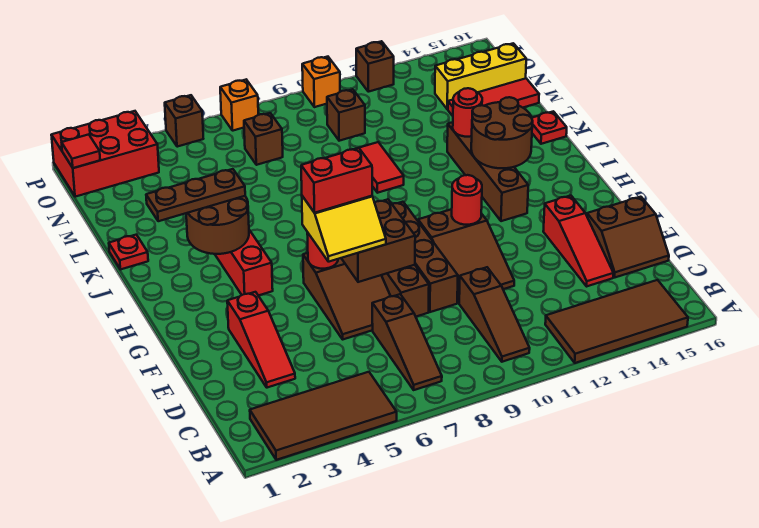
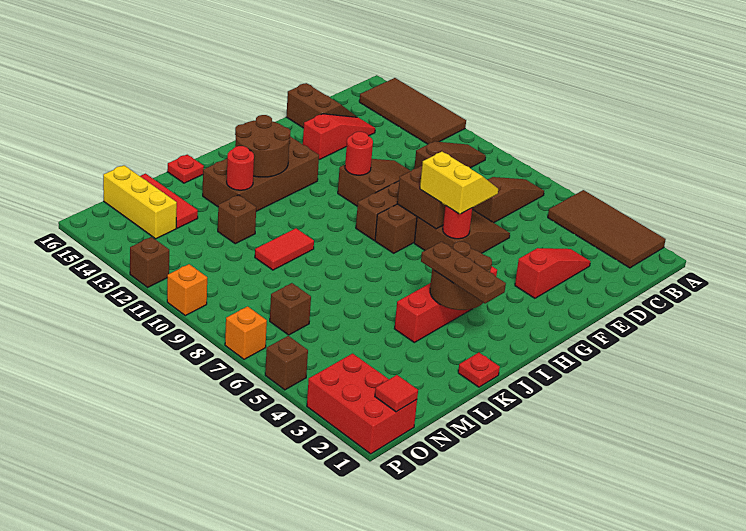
red 1x2 brick [301,148,372,213] -> none
brown 1x4 brick [447,122,528,221] -> brown 2x4 brick [203,137,319,211]
brown 1x1 brick [327,89,365,141] -> brown 1x1 brick moved to [218,195,256,244]

